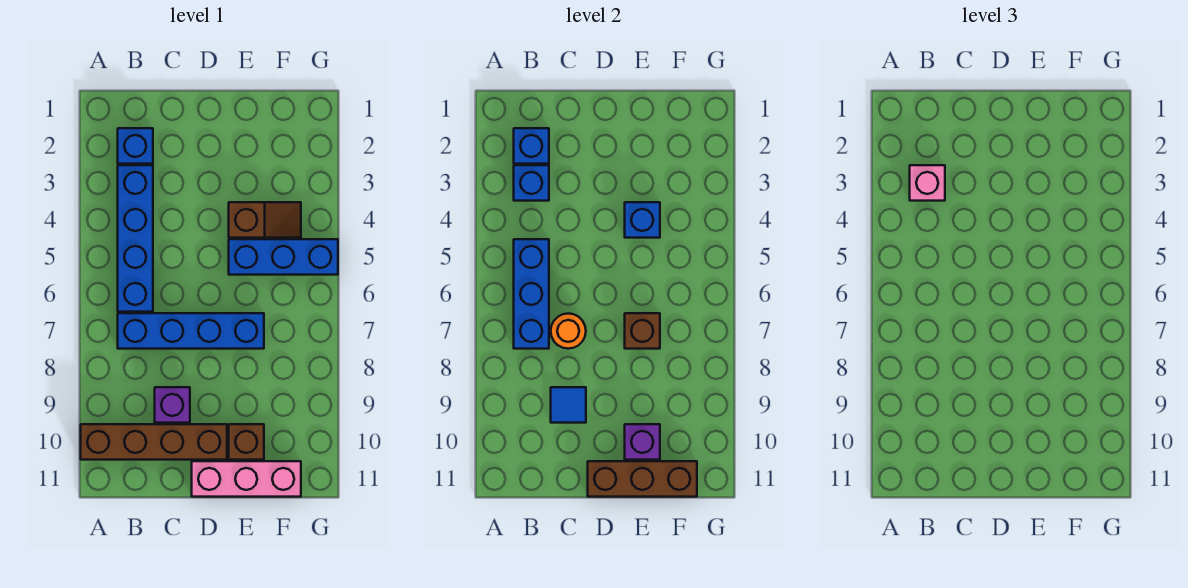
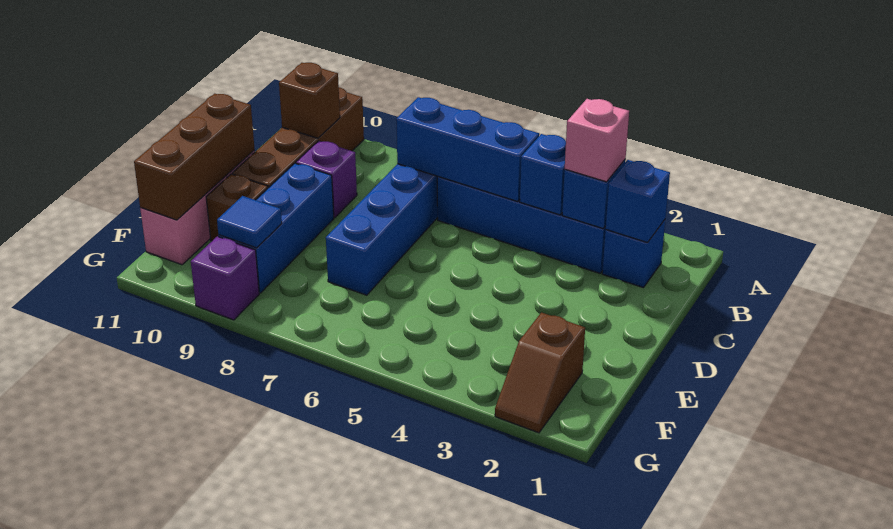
orange 1x1 round brick [551,313,586,349] -> none
blue 1x1 tile [551,387,586,423] -> blue 1x1 tile moved to [217,196,282,248]
brown 1x2 slope [229,202,301,238] -> brown 1x2 slope moved to [495,313,585,433]
blue 1x1 brick [625,202,660,238] -> blue 1x1 brick moved to [520,134,566,215]
blue 1x3 brick [229,239,338,275] -> blue 1x3 brick moved to [218,163,334,293]
brown 1x1 brick [625,313,660,349] -> brown 1x1 brick moved to [279,63,340,138]
purple 1x1 brick [625,424,660,460] -> purple 1x1 brick moved to [191,236,259,320]

